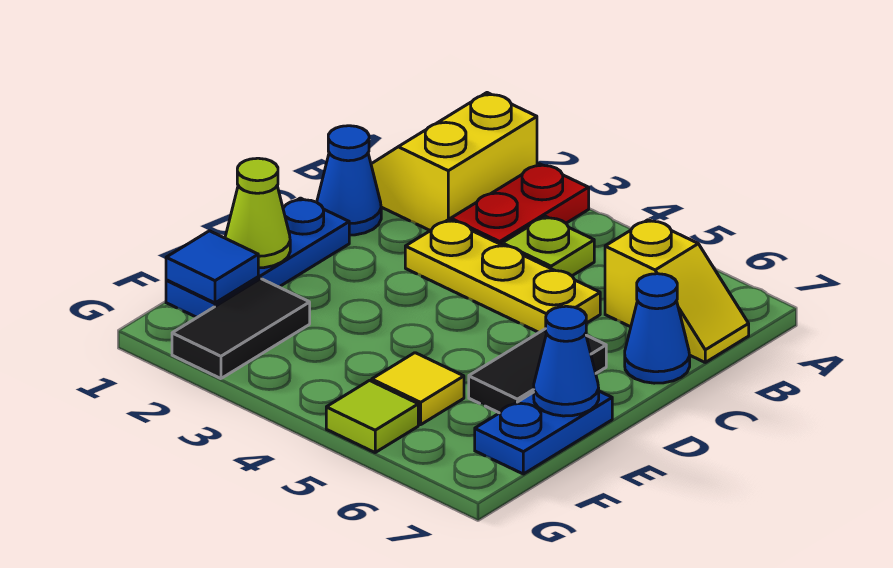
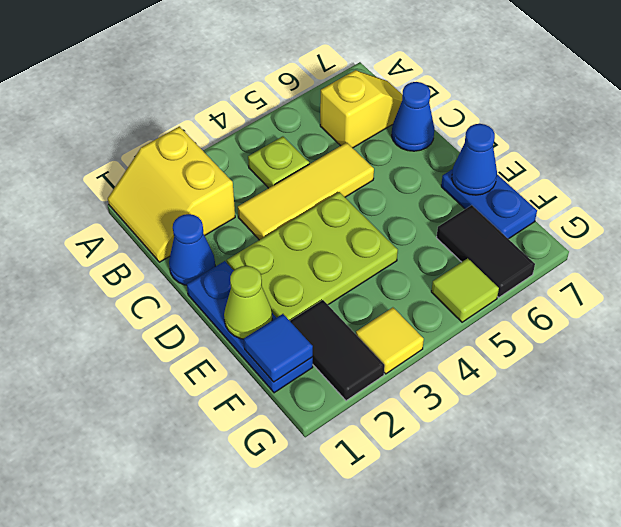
red 1x2 plate [451,164,589,245] -> none
yellow 1x3 plate [405,220,600,332] -> yellow 1x3 tile [238,143,374,240]
none -> lime 2x3 plate [227,192,398,321]
black 1x2 tile [469,329,606,413] -> black 1x2 tile moved to [436,205,535,297]
yellow 1x1 tile [372,353,464,425] -> yellow 1x1 tile moved to [356,307,424,374]

